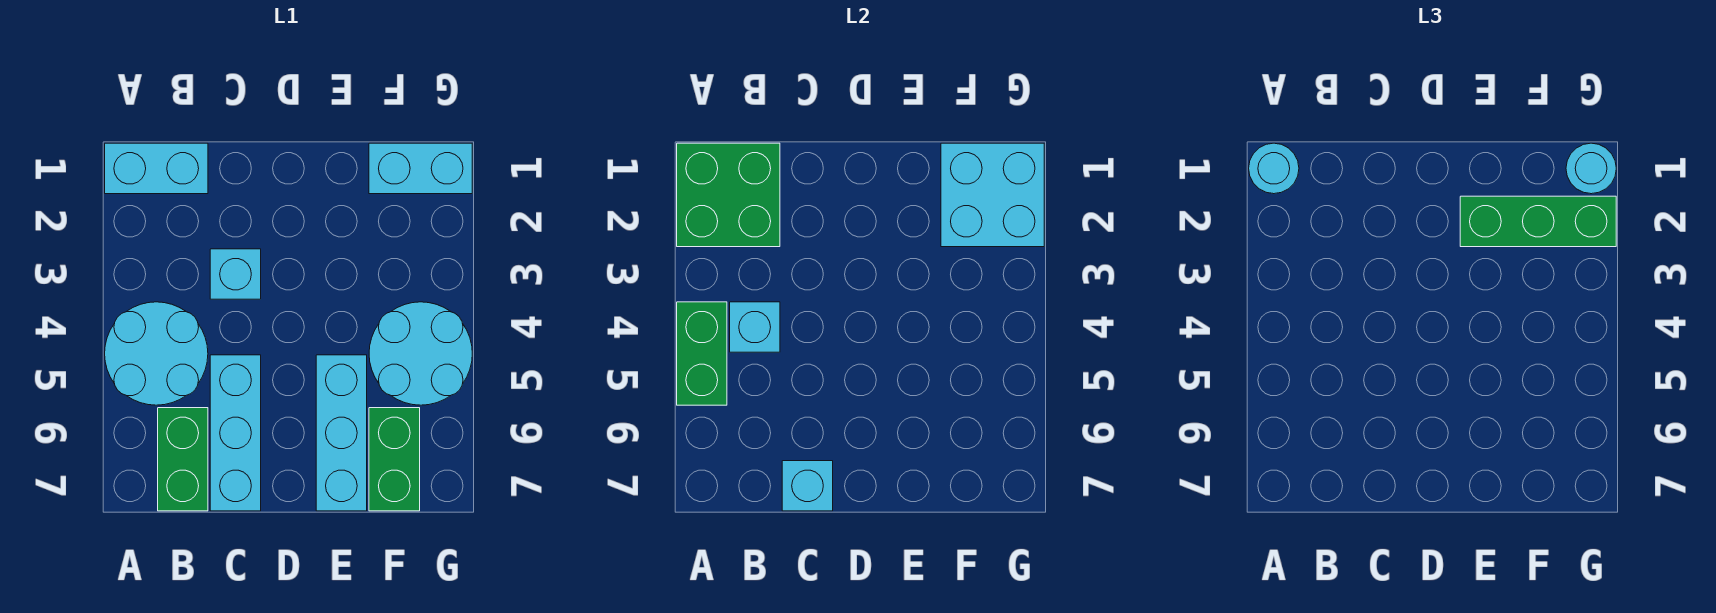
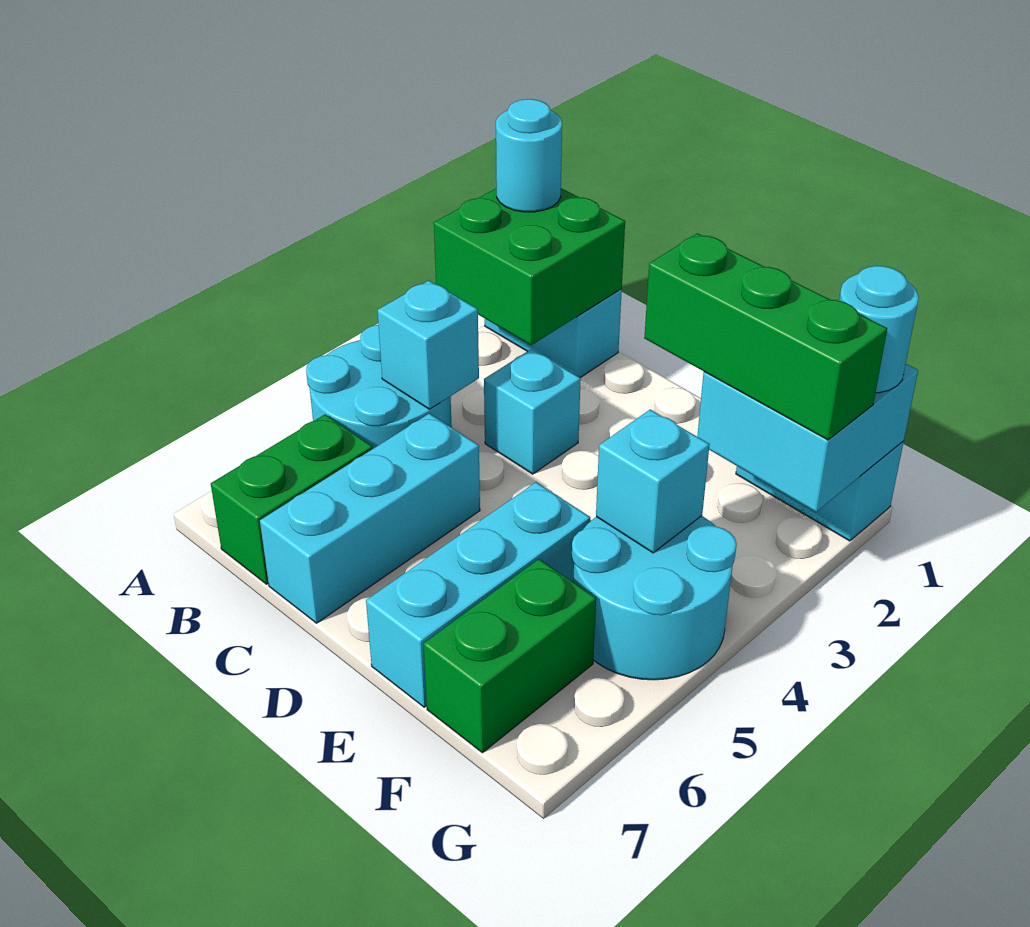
green 1x2 brick [677,302,727,405] -> none
cyan 1x1 brick [782,461,833,511] -> cyan 1x1 brick moved to [596,410,710,553]

